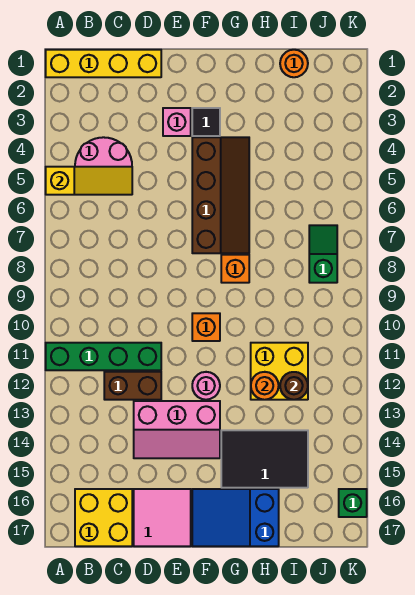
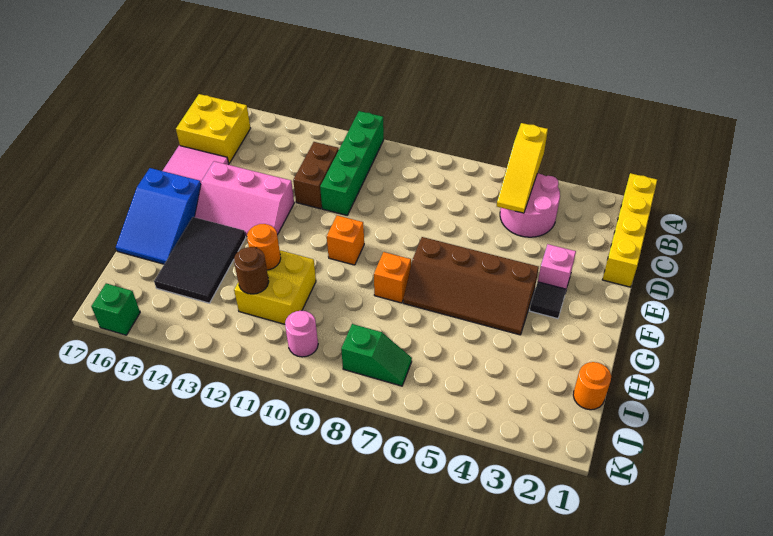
pink 2x3 slope [134,401,220,458] -> pink 2x3 slope turned to [195,161,294,237]
pink 1x1 round brick [192,372,220,400] -> pink 1x1 round brick moved to [285,311,318,357]
blue 2x3 slope [192,489,279,546] -> blue 2x3 slope turned to [116,168,201,264]

